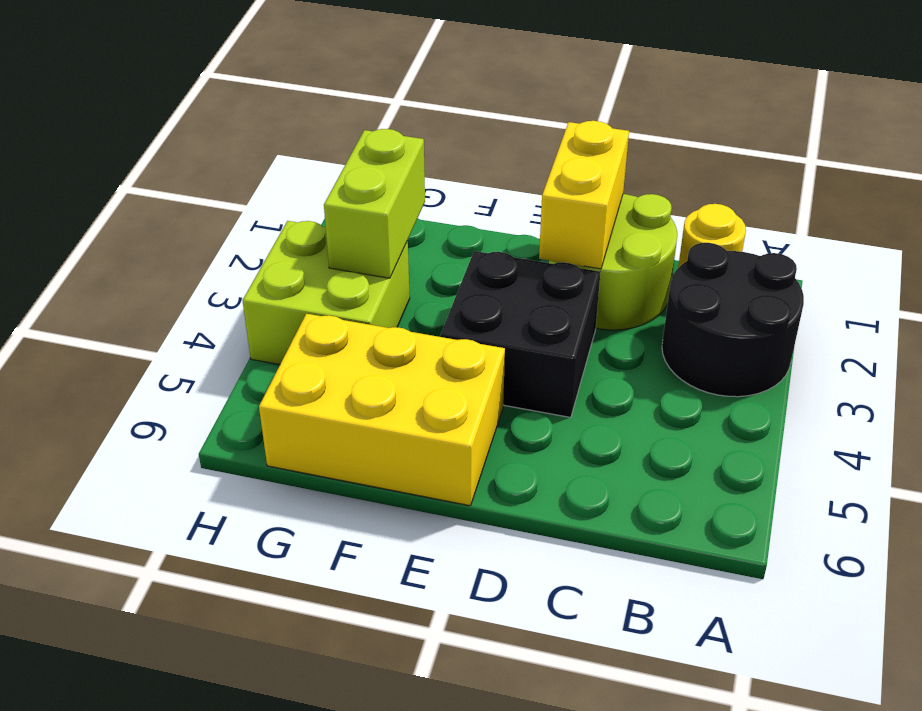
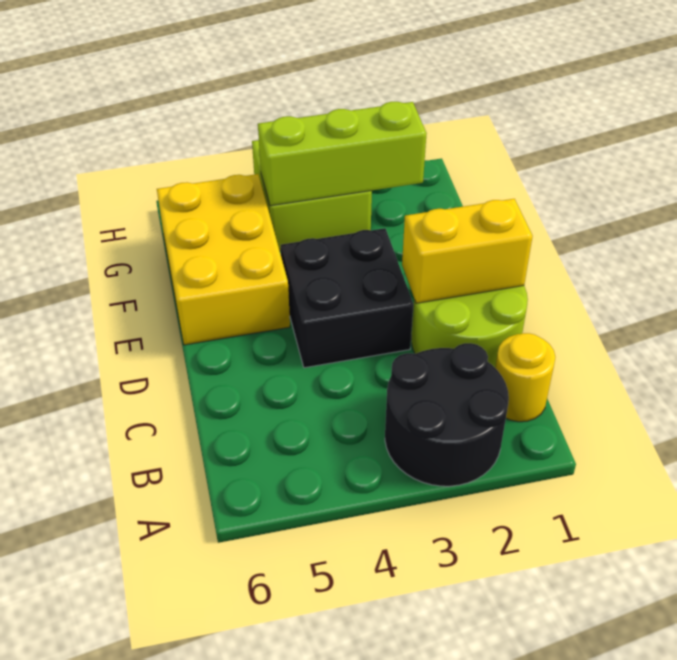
lime 1x2 brick [324,129,425,278] -> lime 1x3 brick [258,102,427,206]

